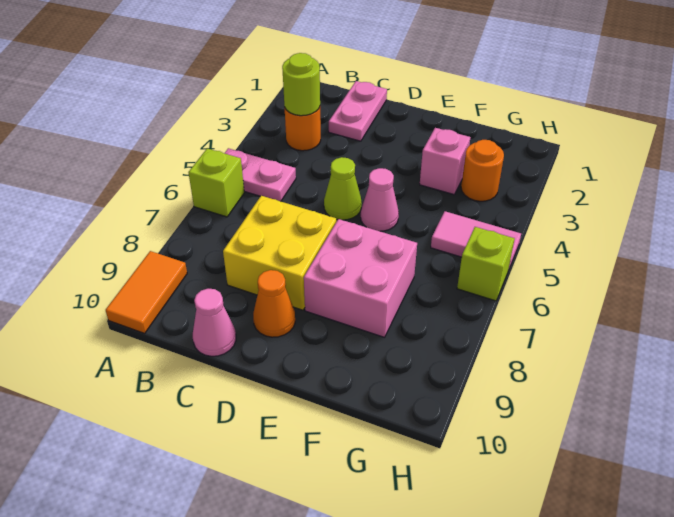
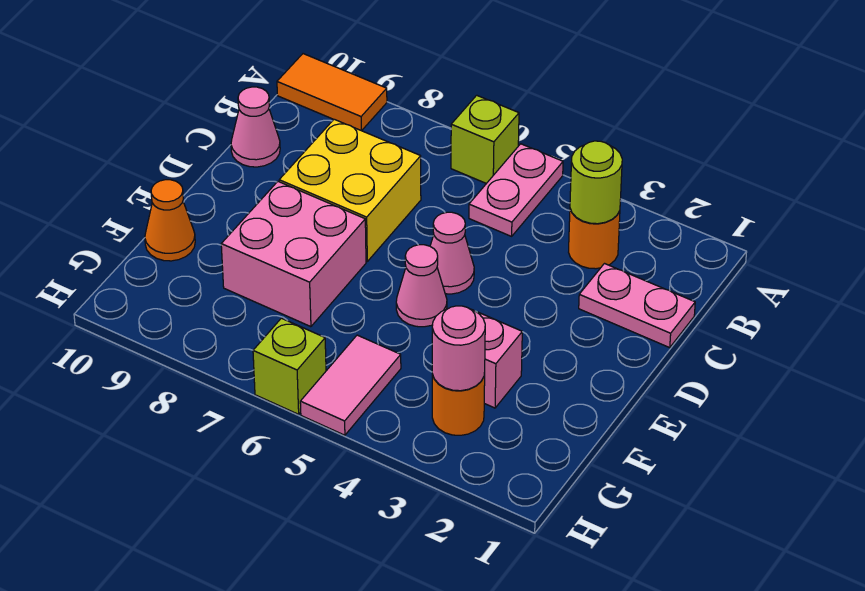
lime 1x1 cone [324,157,362,220] -> pink 1x1 cone [430,212,474,294]
orange 1x1 cone [253,270,295,337] -> orange 1x1 cone moved to [145,180,195,261]
none -> pink 1x1 round brick [432,306,485,391]

